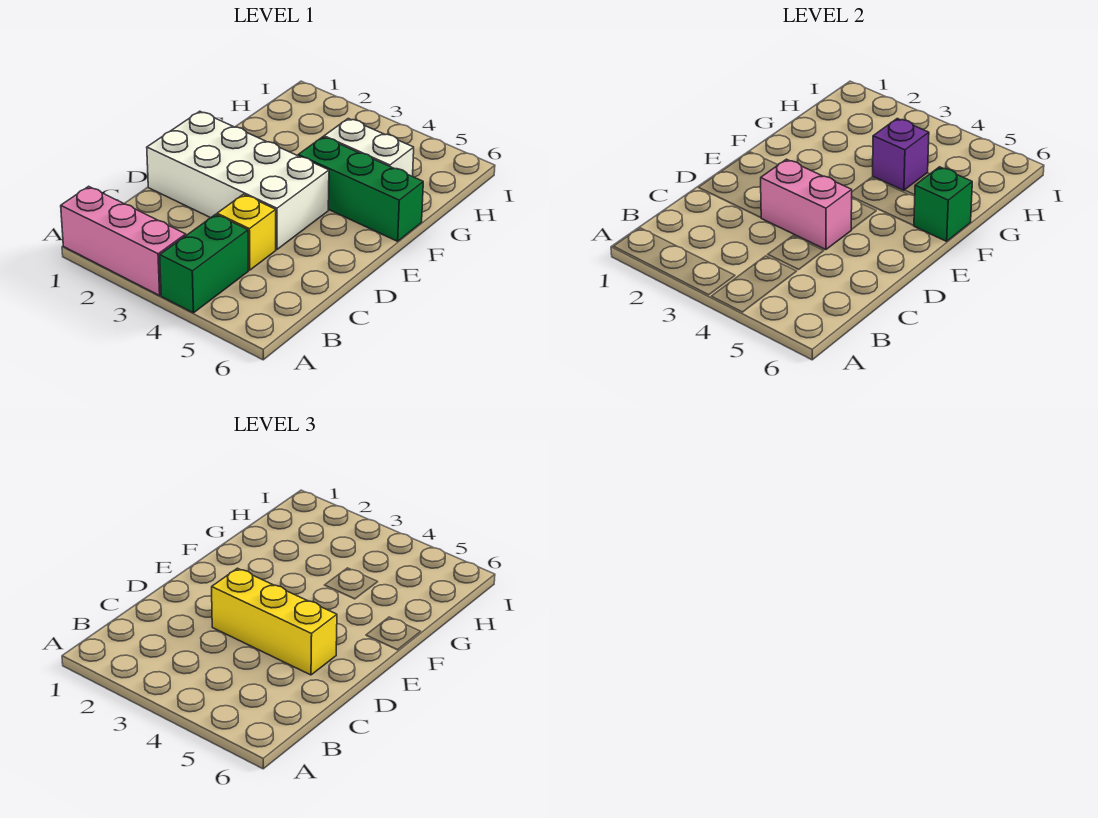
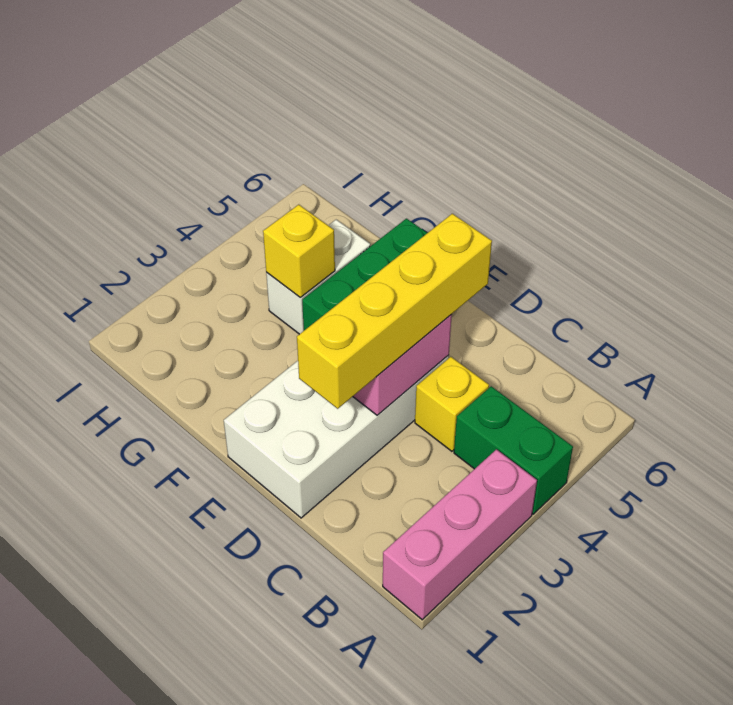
yellow 1x3 brick [212,568,337,675] -> yellow 1x4 brick [297,214,492,409]
green 1x1 brick [914,167,972,241] -> none
purple 1x1 brick [873,119,929,190] -> yellow 1x1 brick [263,205,335,297]

